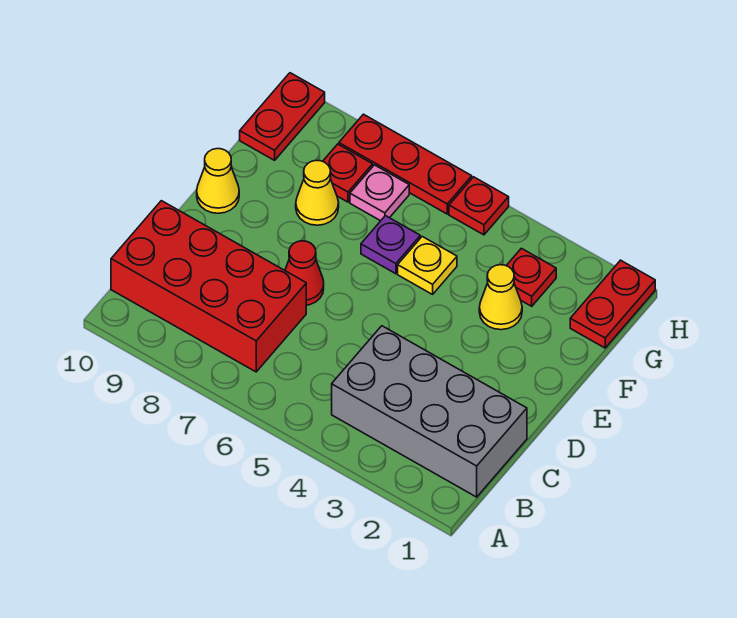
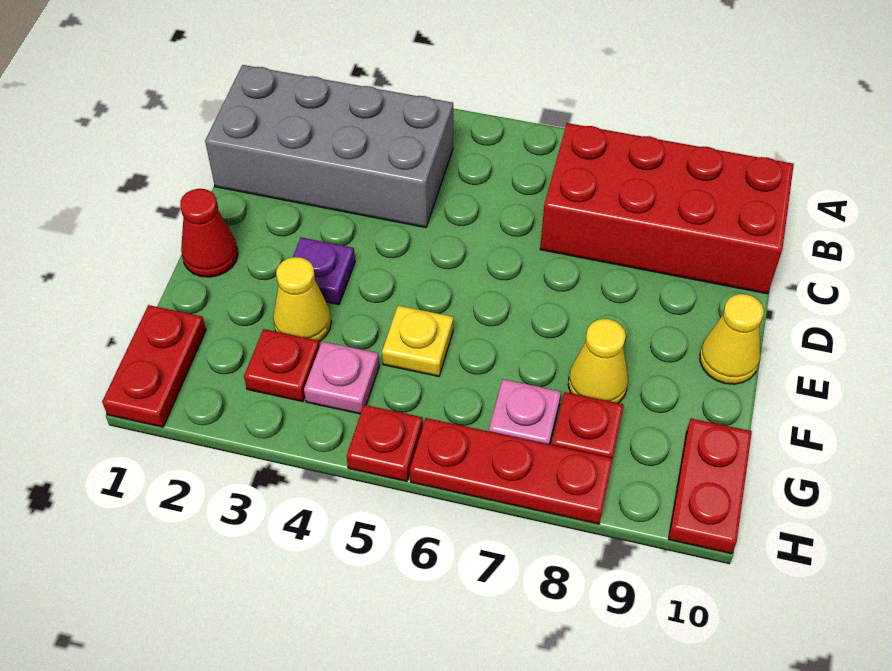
red 1x1 cone [285,241,324,305] -> red 1x1 cone moved to [180,189,238,277]
purple 1x1 plate [361,216,420,274] -> purple 1x1 plate moved to [293,237,355,305]
none -> pink 1x1 plate [304,341,379,414]

